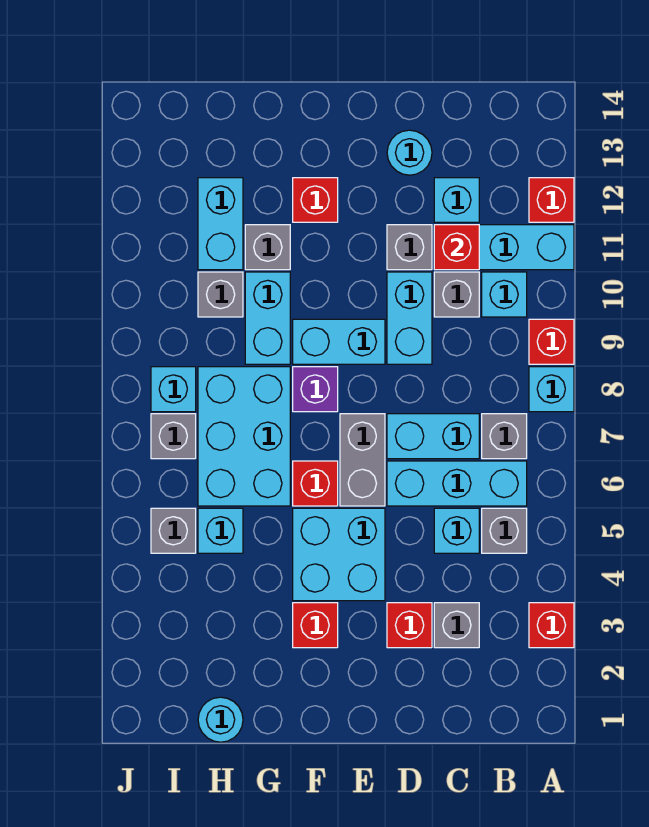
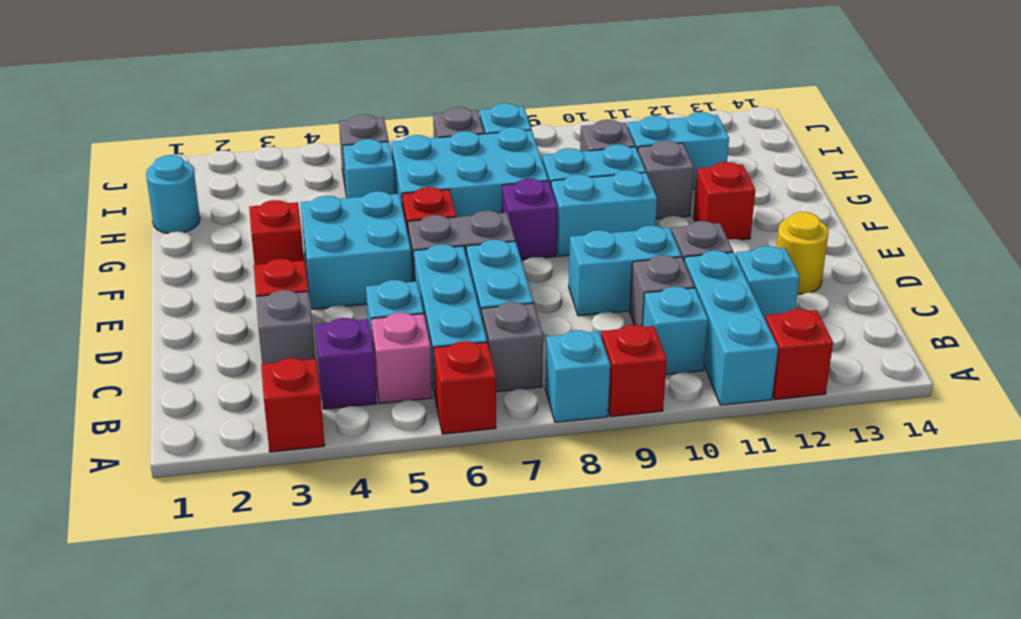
none -> purple 1x1 brick [315,318,377,409]
grey 1x1 brick [482,508,527,553] -> pink 1x1 brick [371,313,432,403]
red 1x1 brick [434,225,479,270] -> red 1x1 brick moved to [434,341,496,434]
cyan 1x1 round brick [387,130,432,175] -> yellow 1x1 round brick [776,212,829,294]
cyan 1x2 brick [293,319,385,364] -> cyan 1x2 brick turned to [551,170,657,256]

